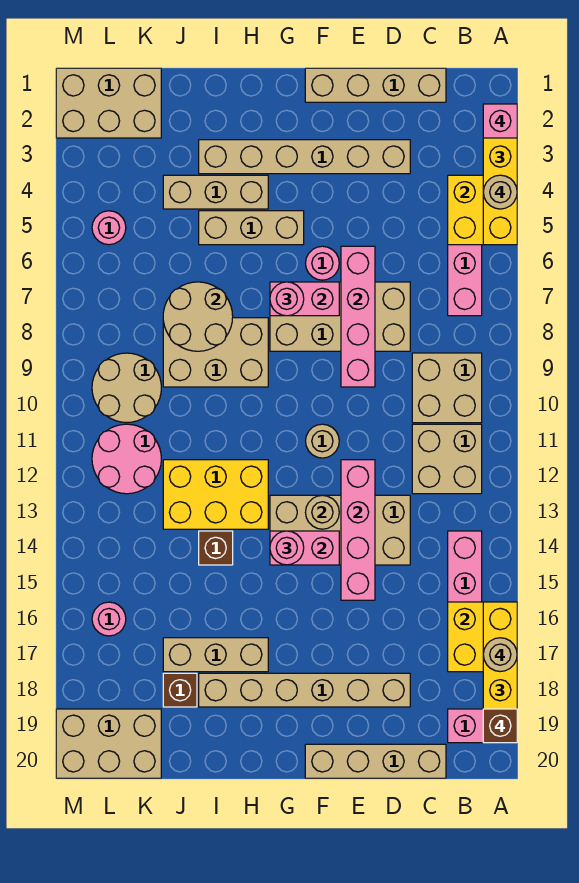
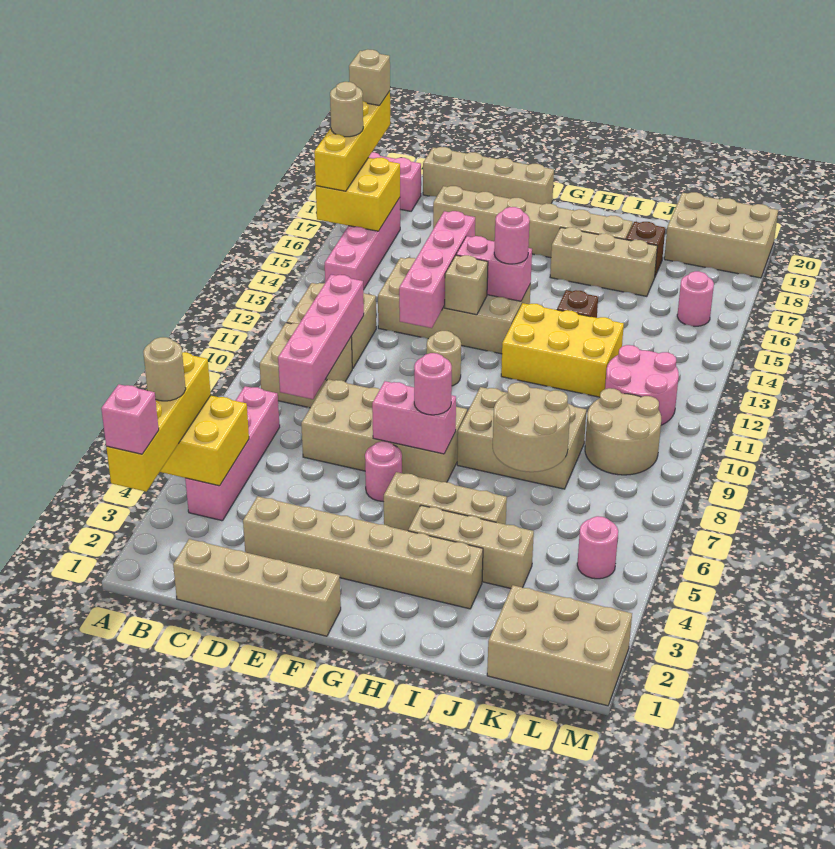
brown 1x1 brick [483,709,517,743] -> tan 1x1 brick [349,49,390,106]
pink 1x4 brick [341,246,375,387] -> pink 1x4 brick moved to [278,275,364,399]
tan 1x1 round brick [306,495,339,529] -> tan 1x1 brick [445,255,488,315]

